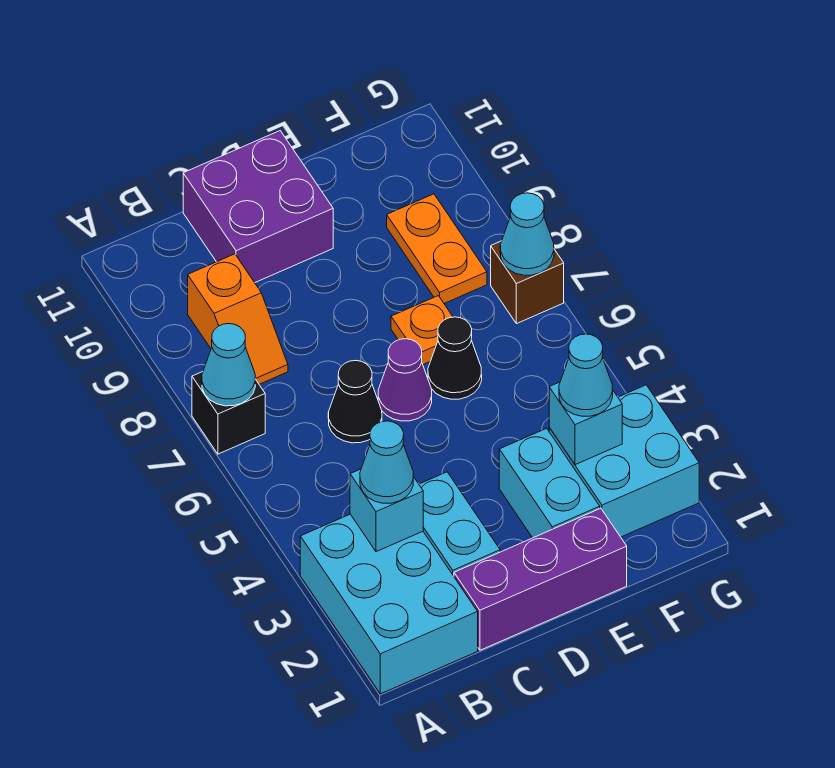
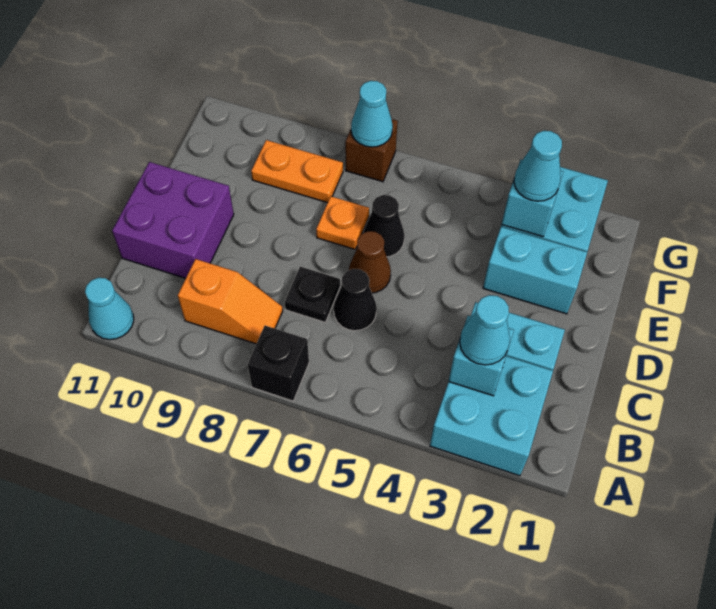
cyan 2x3 brick [300,514,478,694] -> cyan 2x2 brick [430,356,553,476]
cyan 1x1 cone [202,324,255,406] -> cyan 1x1 cone moved to [85,278,134,340]
purple 1x3 brick [454,508,627,650] -> none
none -> black 1x1 plate [285,267,340,322]
purple 1x1 cone [378,339,432,421] -> brown 1x1 cone [349,231,391,293]

